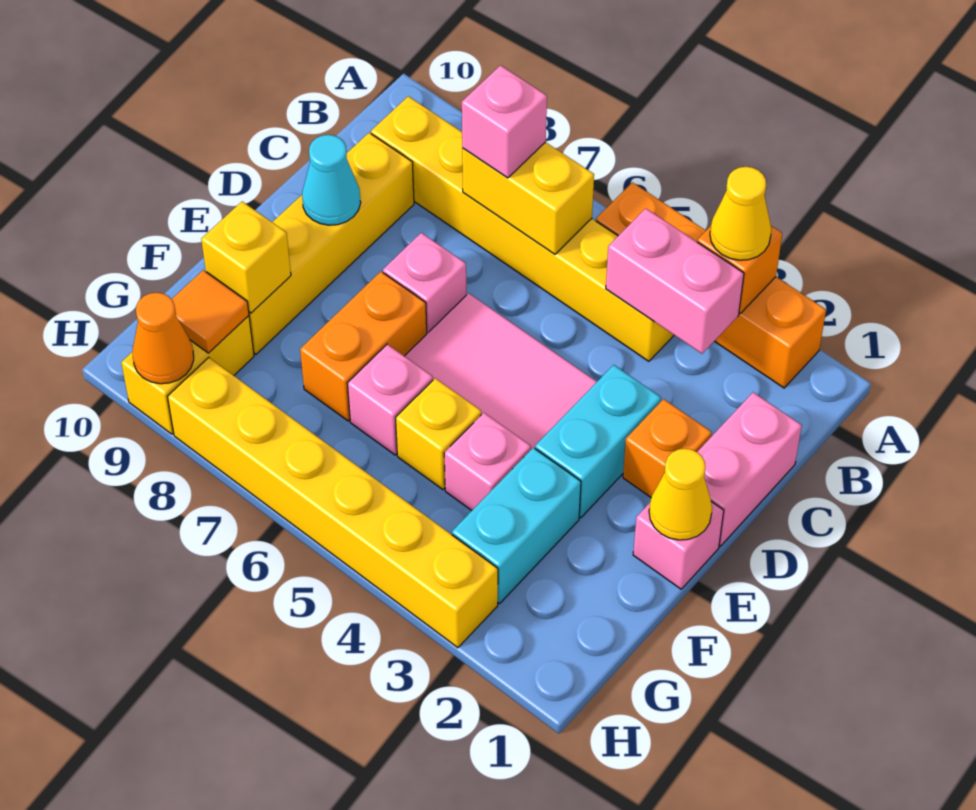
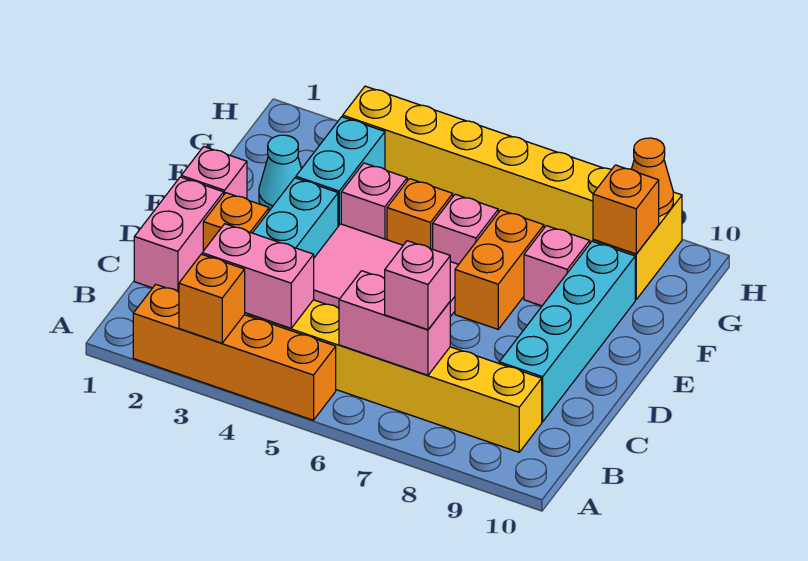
yellow 1x1 cone [710,167,771,260] -> none
yellow 1x2 brick [462,142,594,254] -> pink 1x2 brick [339,271,450,375]
yellow 1x4 brick [249,133,414,354] -> cyan 1x4 brick [499,241,635,422]
pink 1x1 brick [383,233,466,333] -> pink 1x1 brick moved to [524,226,590,306]
cyan 1x1 cone [302,135,361,225] -> cyan 1x1 cone moved to [259,135,302,211]
yellow 1x1 cone [649,449,712,540] -> none
yellow 1x1 brick [396,378,481,489] -> orange 1x1 brick [387,179,453,249]
yellow 1x1 brick [201,201,291,313] -> none
orange 1x1 tile [172,270,249,353] -> orange 1x1 brick [593,165,659,254]

